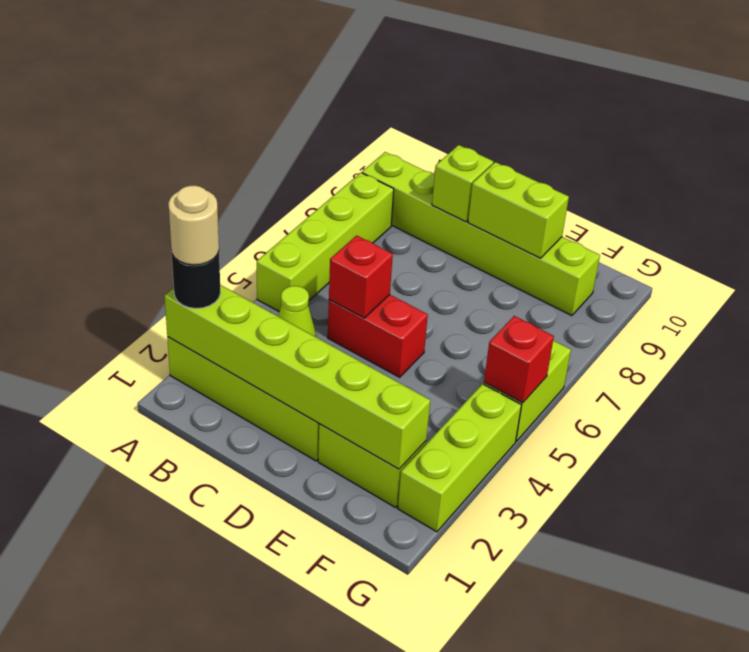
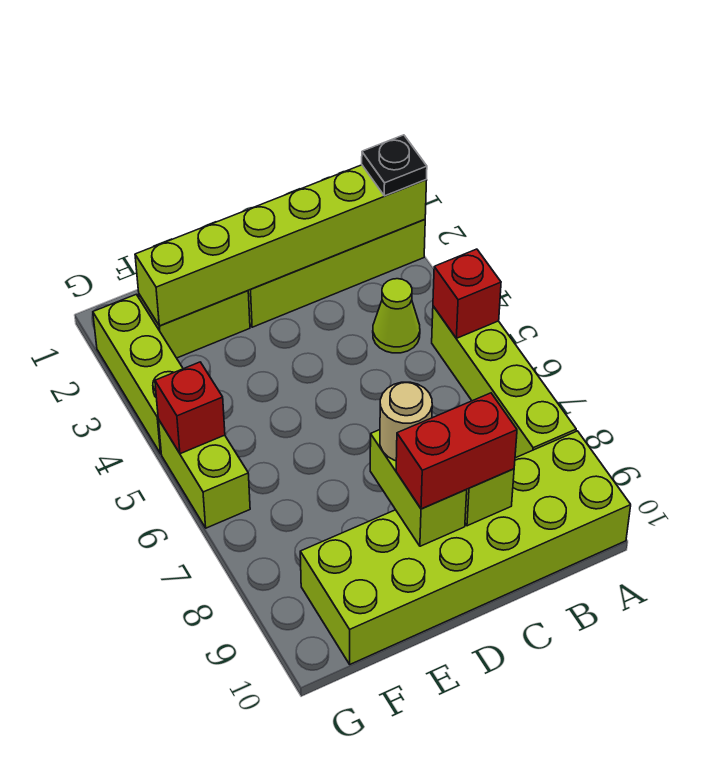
black 1x1 round brick [171,250,221,309] -> black 1x1 plate [362,135,427,196]
tan 1x1 round brick [168,185,219,265] -> tan 1x1 round brick moved to [380,382,432,461]
lime 1x6 brick [362,152,600,316] -> lime 2x6 brick [300,431,631,664]
red 1x2 brick [328,295,428,377] -> red 1x2 brick moved to [396,393,517,509]
red 1x1 brick [329,235,393,318] -> red 1x1 brick moved to [433,249,501,338]
lime 1x2 brick [468,162,569,258] -> lime 1x2 brick turned to [370,430,467,546]

